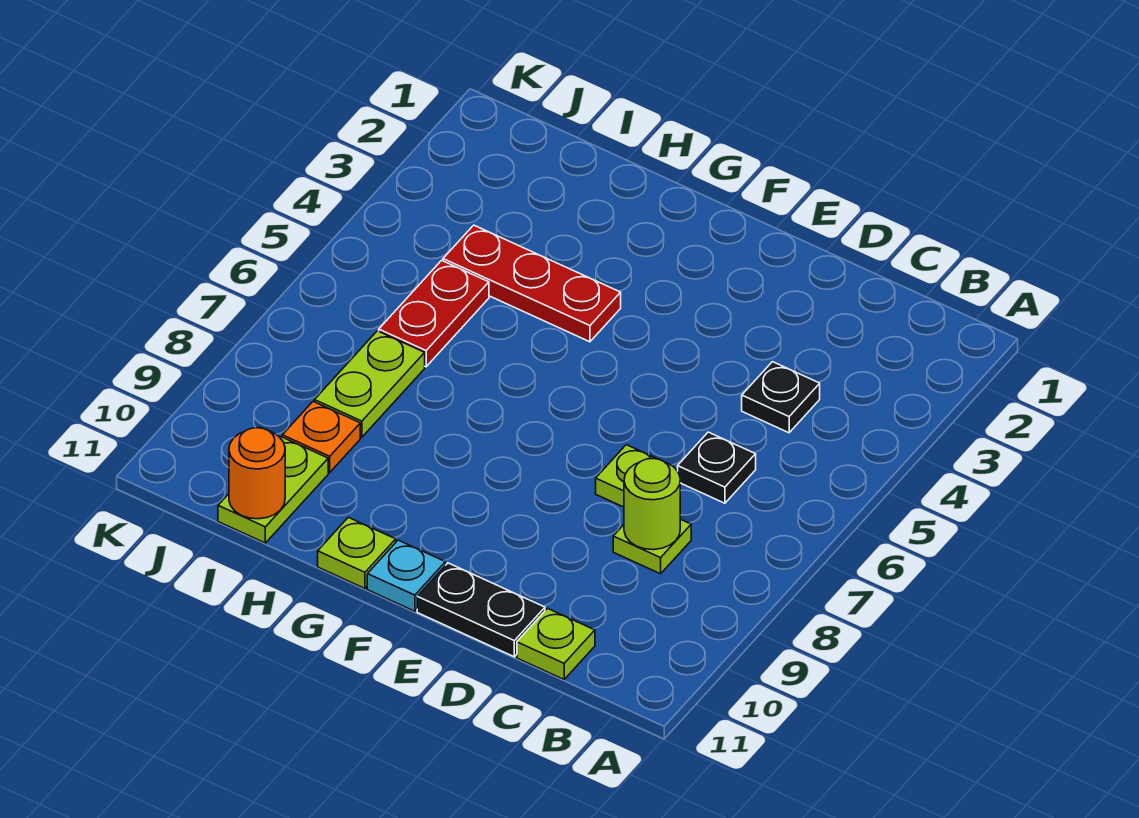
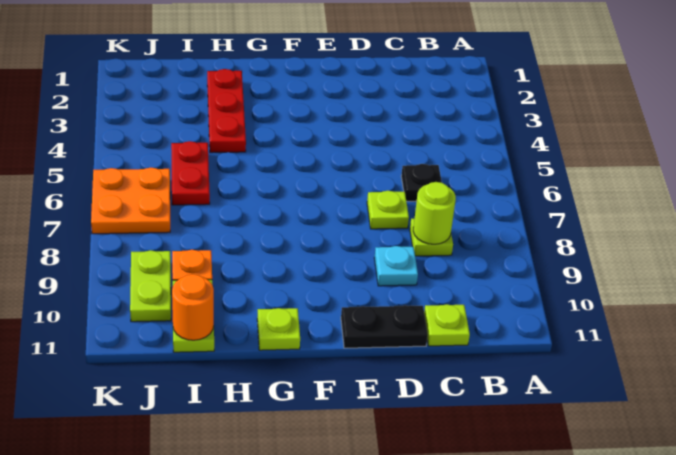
black 1x1 plate [742,362,820,433] -> none
cyan 1x1 plate [367,540,445,611] -> cyan 1x1 plate moved to [374,246,418,286]
red 1x3 plate [443,225,621,342] -> red 1x3 plate turned to [207,69,246,153]
lime 1x2 plate [315,331,425,437] -> lime 1x2 plate moved to [130,250,171,322]
none -> orange 2x2 plate [91,168,170,234]

